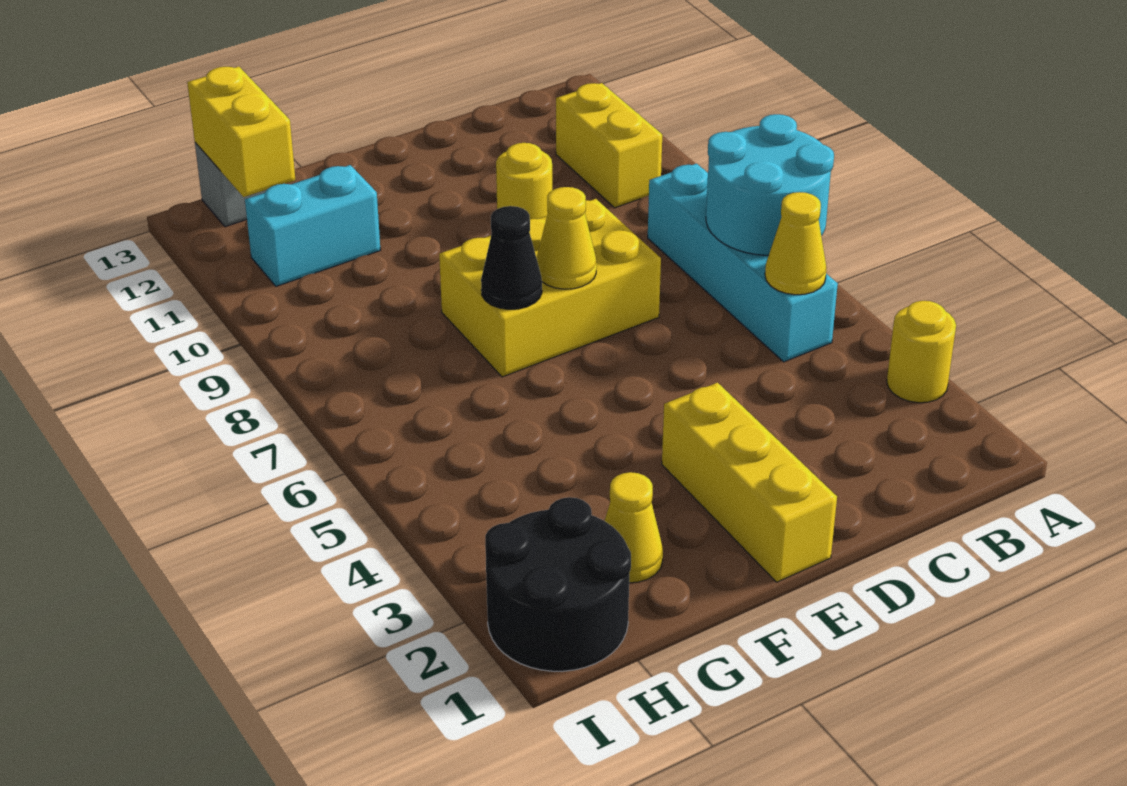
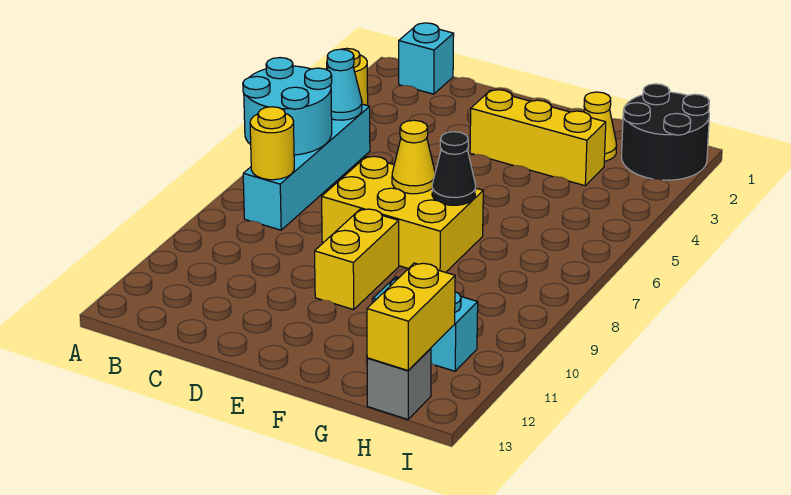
none -> cyan 1x1 brick [399,23,454,94]
yellow 1x1 cone [765,192,827,295] -> cyan 1x1 cone [327,49,362,120]
yellow 1x2 brick [556,83,662,208] -> yellow 1x2 brick moved to [315,209,399,310]
yellow 1x1 round brick [496,143,552,219] -> yellow 1x1 round brick moved to [250,107,294,180]
yellow 1x3 brick [662,383,837,582] -> yellow 1x3 brick turned to [470,90,606,186]

